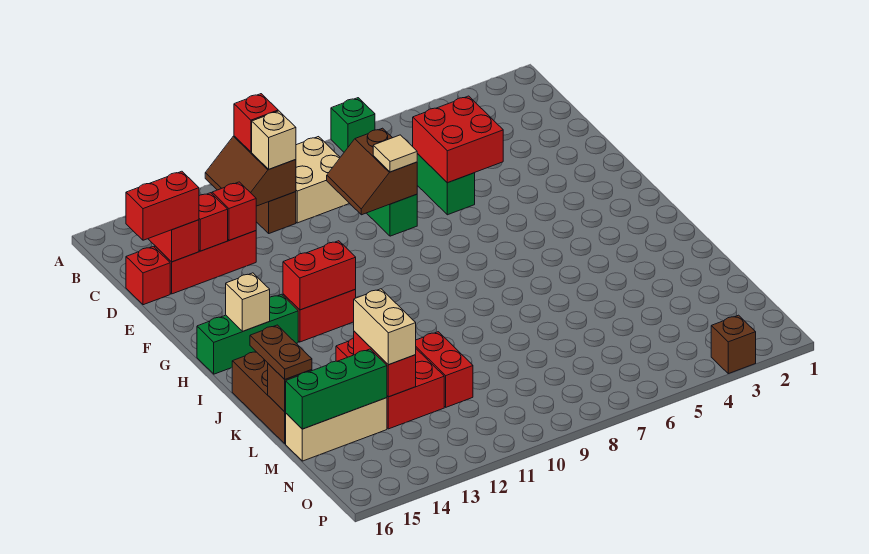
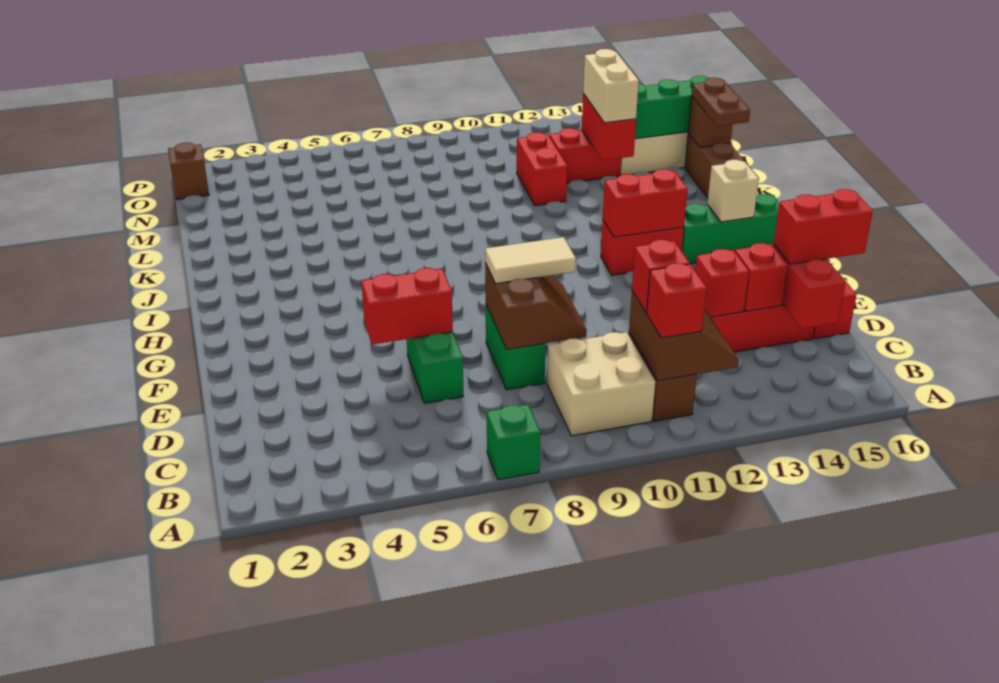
tan 1x1 brick [252,111,296,169] -> red 1x1 brick [632,240,690,313]
red 2x2 brick [413,96,503,183] -> red 1x2 brick [361,268,453,344]
tan 1x1 tile [373,135,417,172] -> tan 1x2 tile [485,237,576,284]
red 2x3 brick [336,338,444,429] -> red 1x2 brick [549,128,621,183]
brown 1x1 brick [711,315,756,374] -> brown 1x1 brick moved to [168,143,209,200]

